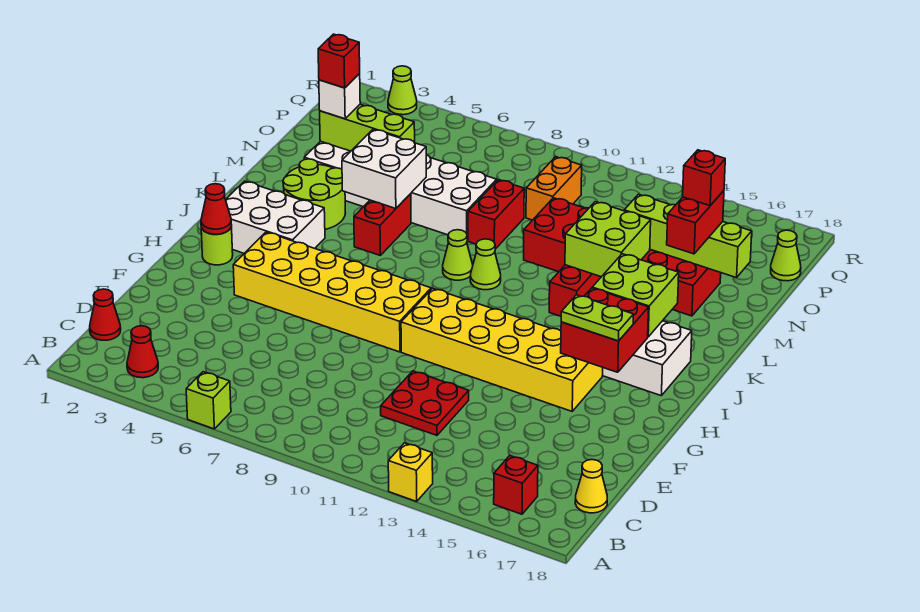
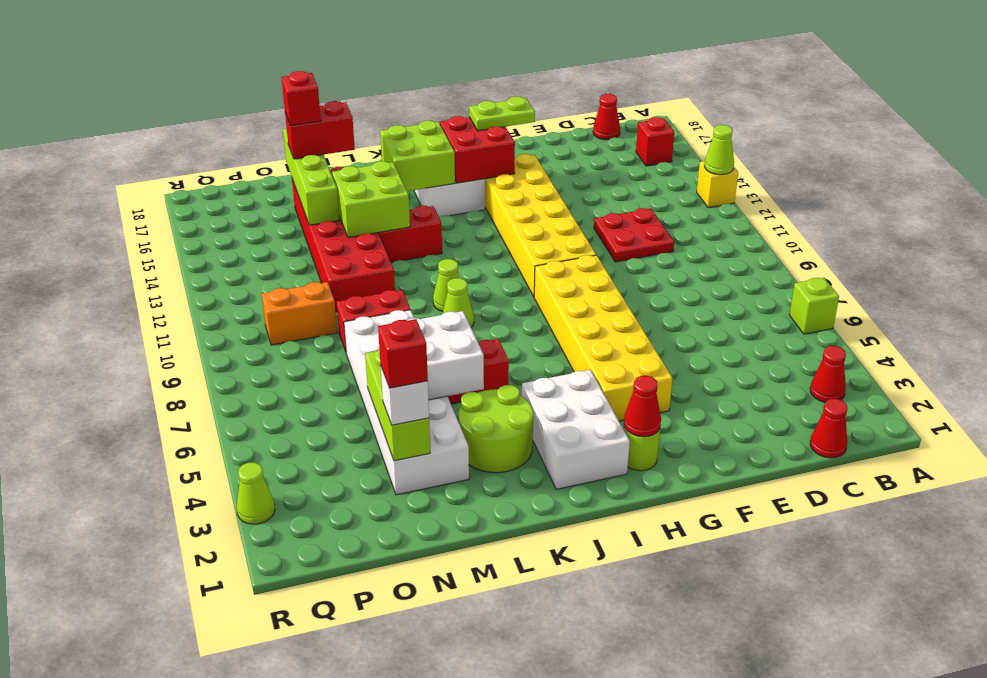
yellow 1x1 cone [575,460,607,513] -> red 1x1 cone [593,94,620,140]
lime 1x2 plate [561,295,634,341] -> lime 1x2 plate turned to [469,97,535,131]
lime 1x1 cone [771,230,801,281] -> lime 1x1 cone moved to [704,125,734,175]

